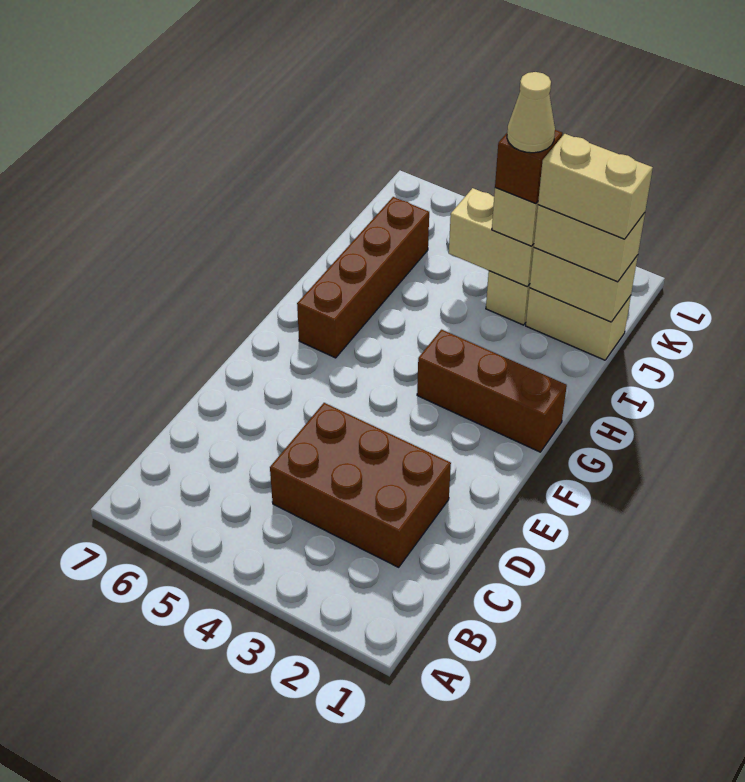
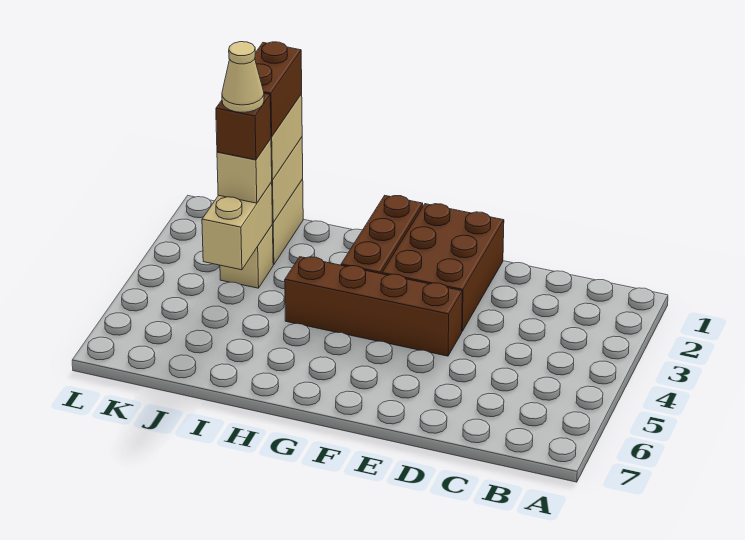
brown 2x3 brick [270,403,451,567] -> brown 2x3 brick moved to [382,204,504,331]
brown 1x4 brick [297,197,429,358] -> brown 1x4 brick moved to [285,257,462,356]
tan 1x2 brick [538,134,653,239] -> brown 1x2 brick [255,42,302,137]

